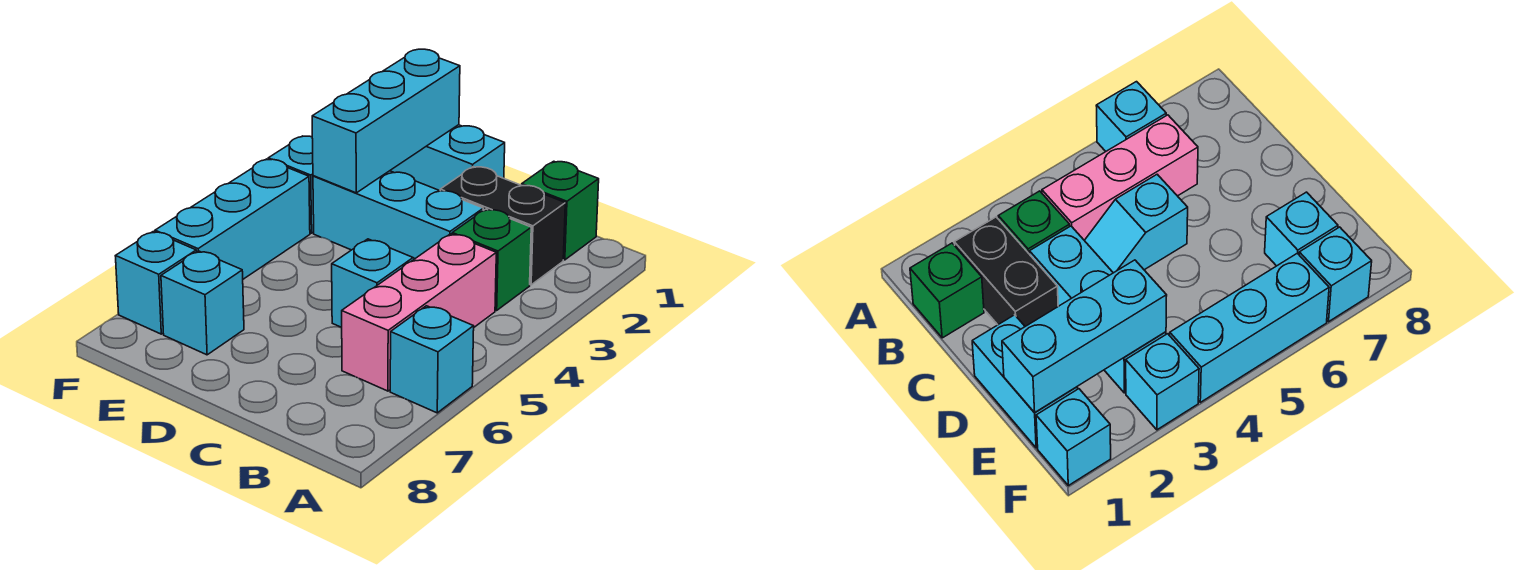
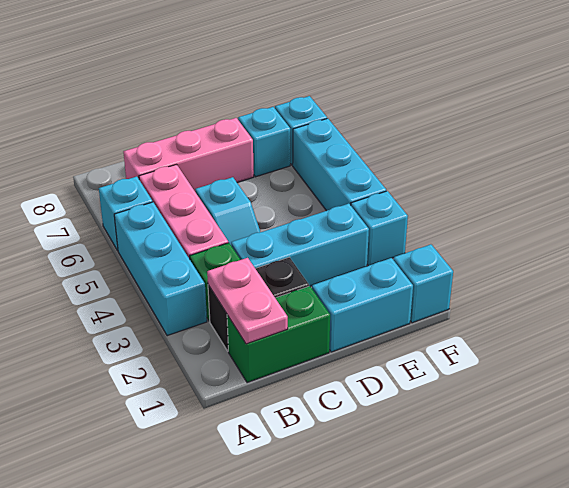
green 1x1 brick [522,161,599,260] -> green 1x2 brick [227,286,330,383]
none -> pink 1x2 plate [207,258,288,344]
none -> pink 1x3 brick [124,118,254,192]
cyan 1x3 brick [312,49,460,193] -> cyan 1x3 brick moved to [114,202,207,336]

